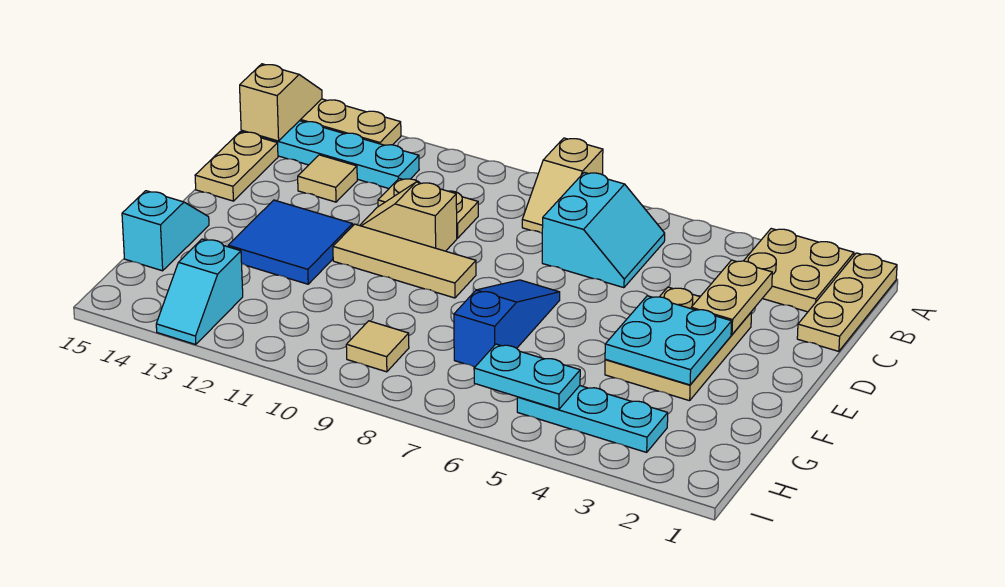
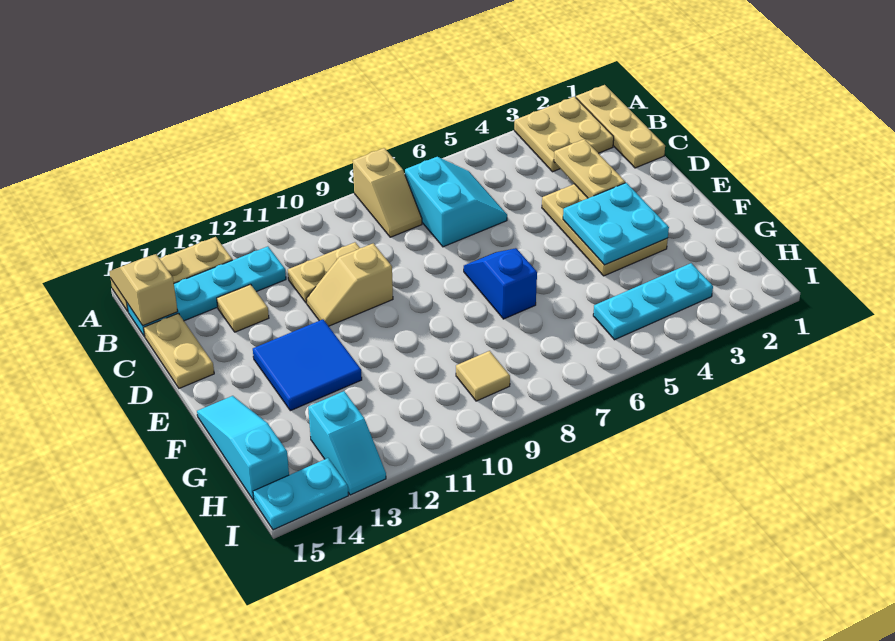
blue 1x3 slope [454,280,560,367] -> blue 1x2 slope [464,248,537,319]
tan 1x3 tile [333,224,476,298] -> none
cyan 1x2 slope [122,191,209,271] -> cyan 1x3 slope [197,396,289,500]
cyan 1x2 plate [474,344,580,409] -> cyan 1x2 plate moved to [253,458,348,530]

